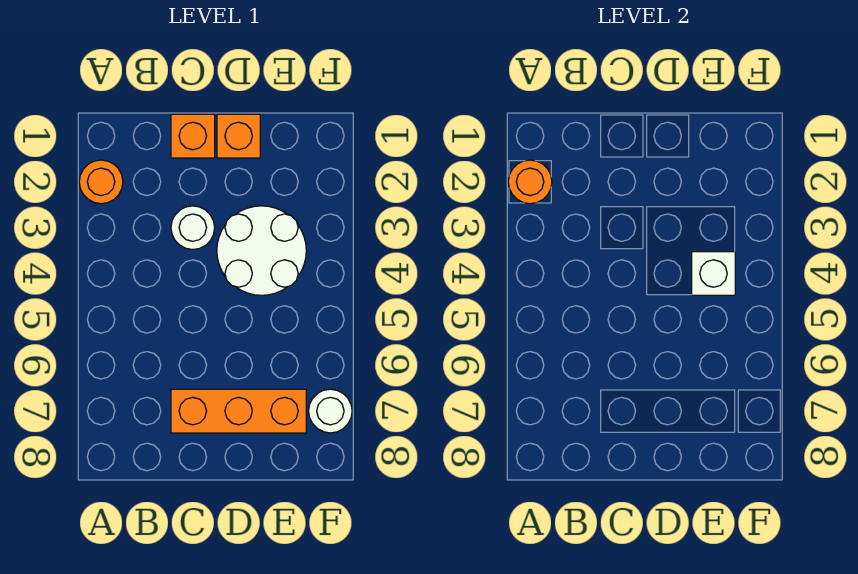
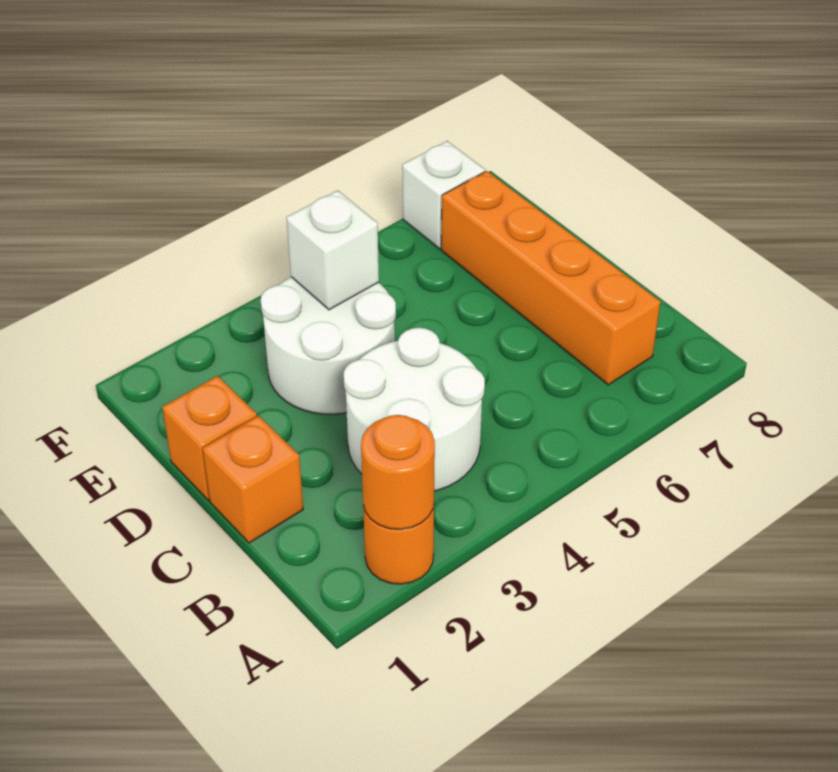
white 1x1 round brick [171,206,215,250] -> white 2x2 round brick [344,328,485,491]
orange 1x3 brick [171,389,306,433] -> orange 1x4 brick [441,171,660,385]
white 1x1 round brick [309,389,352,433] -> white 1x1 brick [402,141,485,249]

